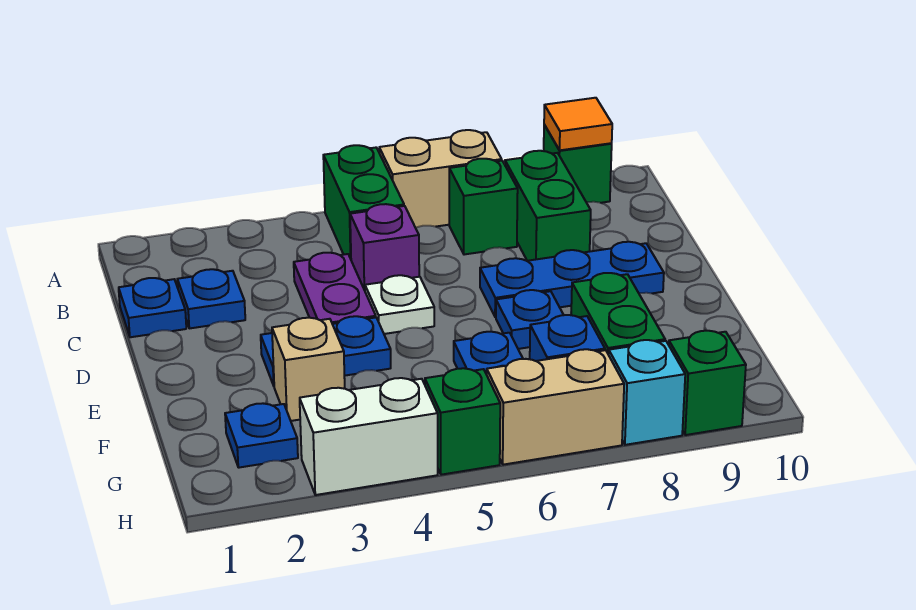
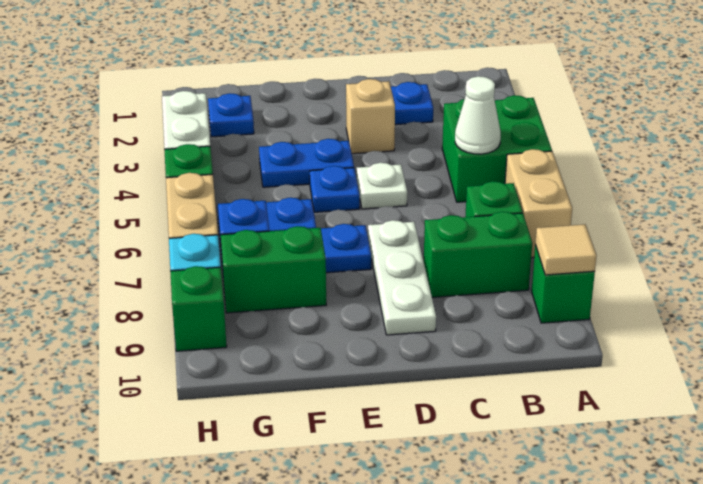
green 1x2 brick [323,145,404,259] -> green 2x2 brick [442,95,552,202]
orange 1x1 tile [544,98,612,150] -> tan 1x1 tile [535,224,597,275]
none -> white 1x1 cone [455,76,501,154]
blue 1x1 plate [119,278,186,337] -> blue 1x1 plate moved to [310,166,360,212]
purple 1x2 plate [294,253,376,324] -> none
purple 1x1 brick [350,204,419,290] -> none
blue 1x3 plate [480,242,664,317] -> white 1x3 plate [368,220,436,335]
blue 1x2 plate [261,316,391,386] -> blue 1x2 plate turned to [259,139,354,187]
tan 1x1 brick [272,318,345,421] -> tan 1x1 brick moved to [346,79,395,154]

